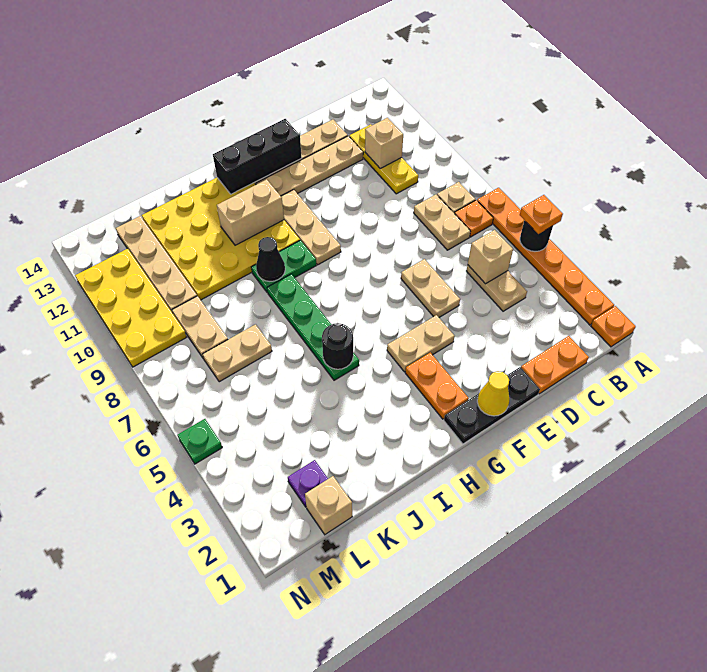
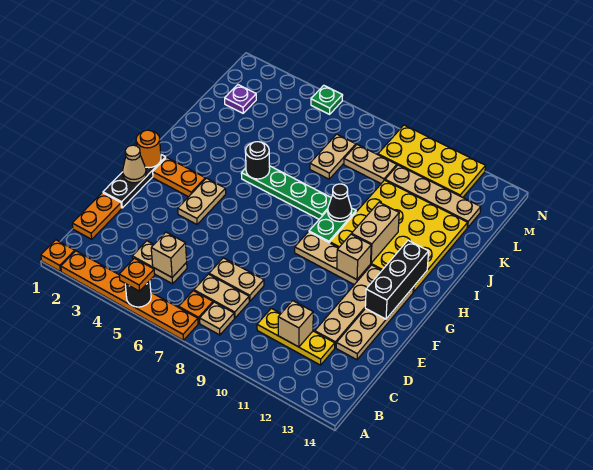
tan 1x2 plate [401,259,460,317] -> tan 1x2 plate moved to [209,258,264,301]
yellow 1x1 cone [477,371,509,416] -> tan 1x1 cone [123,145,146,183]
none -> orange 1x1 round brick [136,130,161,168]
tan 1x1 brick [305,476,352,534] -> tan 1x1 brick moved to [337,234,371,280]

